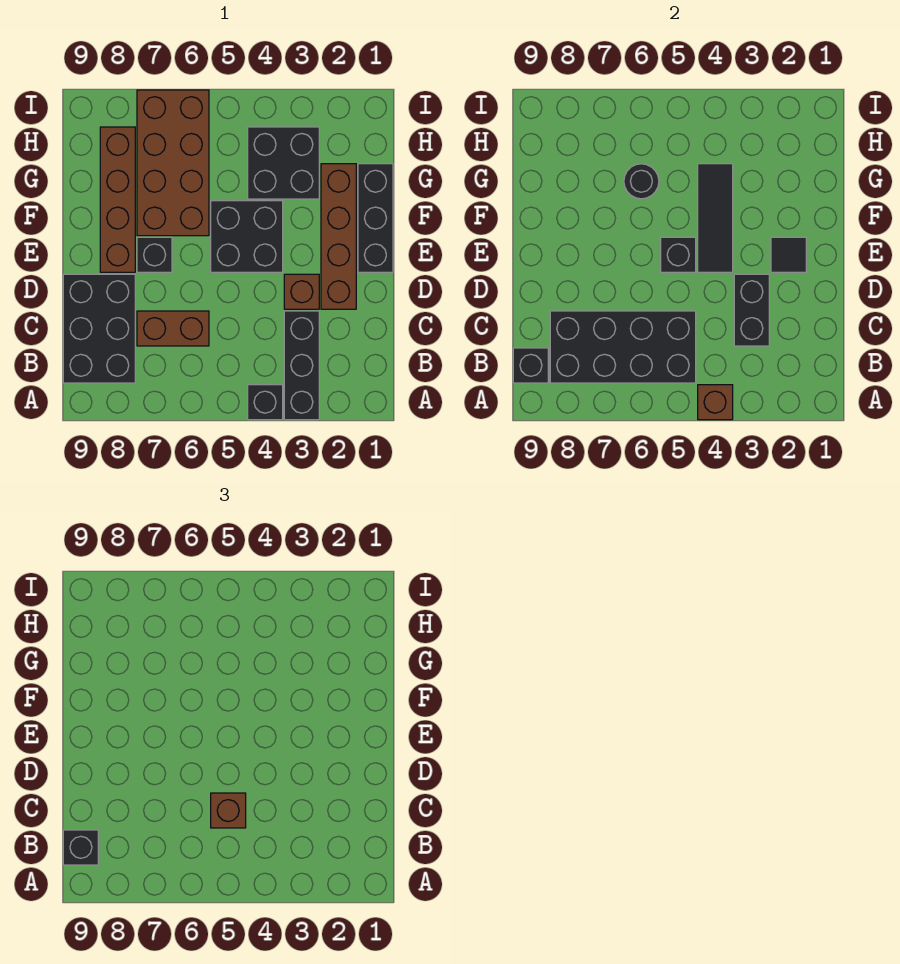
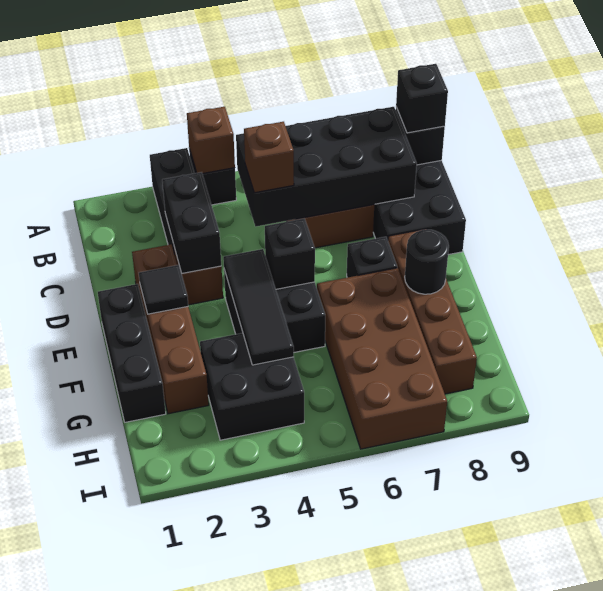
black 1x1 round brick [624,164,659,199] -> black 1x1 round brick moved to [405,230,449,294]

